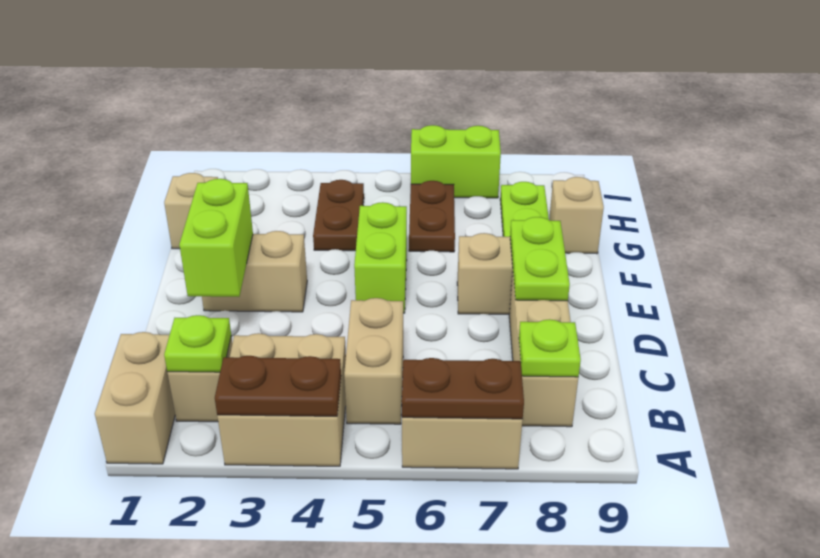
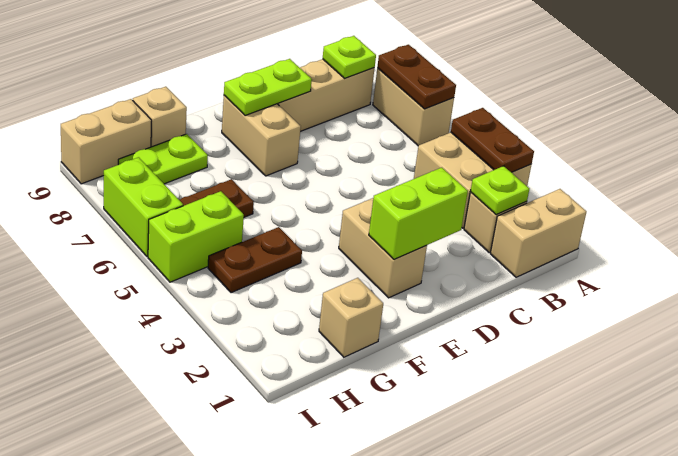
tan 1x2 brick [344,298,403,424] -> tan 1x2 brick moved to [61,99,152,184]
lime 1x2 brick [354,202,407,313] -> lime 1x2 brick moved to [148,191,244,282]

